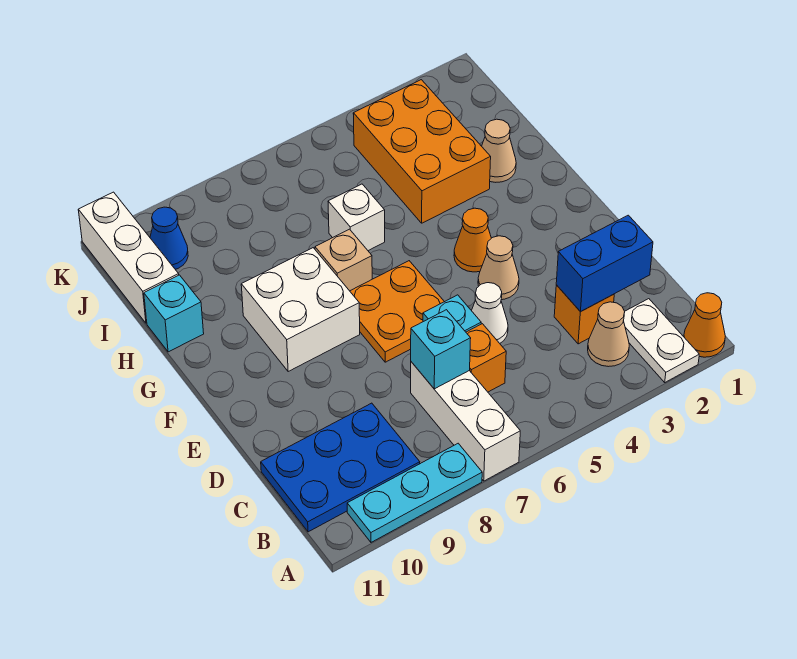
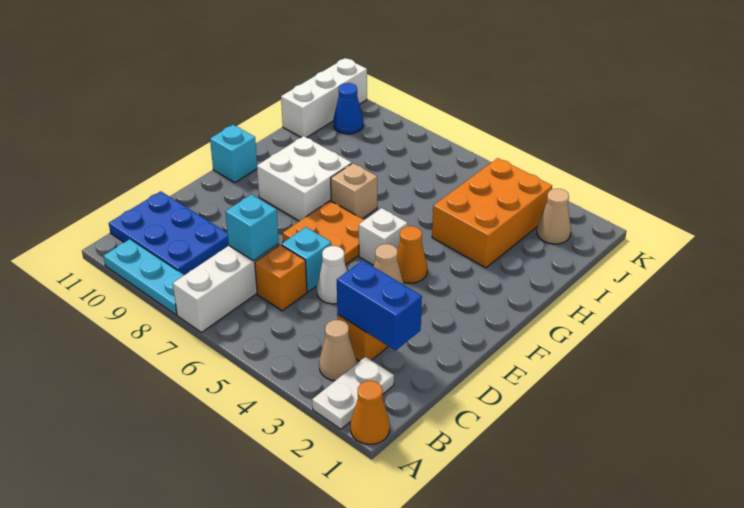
tan 1x1 cone [482,119,516,182] -> tan 1x1 cone moved to [537,189,571,244]
white 1x1 brick [328,184,385,251] -> white 1x1 brick moved to [359,208,408,265]
cyan 1x1 brick [144,275,204,352] -> cyan 1x1 brick moved to [210,125,257,183]

